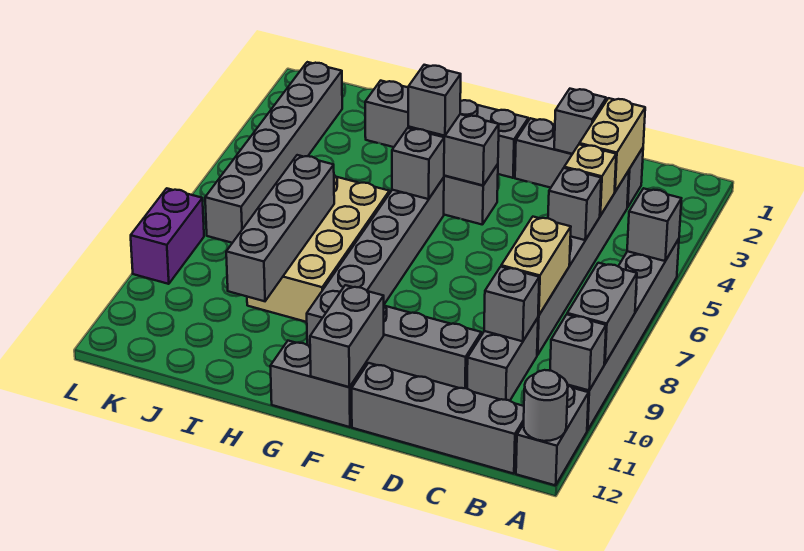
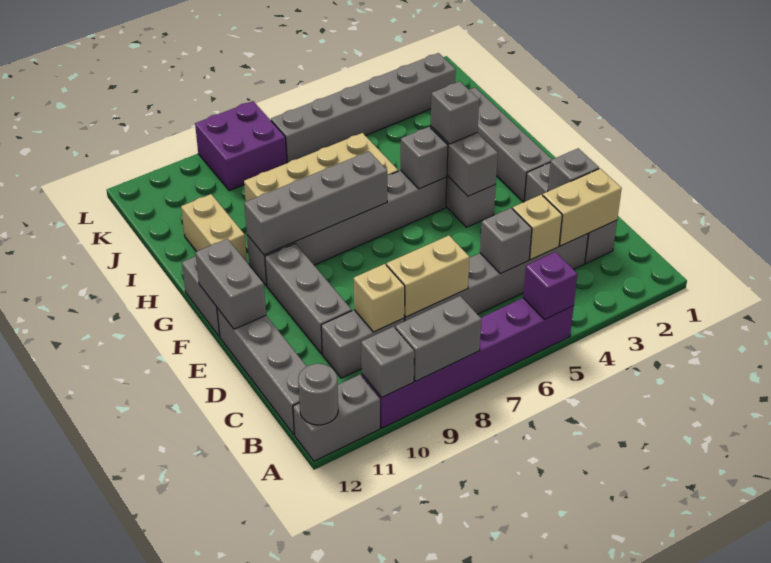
grey 1x6 brick [569,239,679,430] -> purple 1x6 brick [362,298,574,428]
grey 1x1 brick [627,188,681,261] -> purple 1x1 brick [523,252,577,320]
grey 1x1 brick [484,267,539,341] -> tan 1x1 brick [354,264,405,332]
grey 1x2 brick [310,285,384,387] -> grey 1x2 brick turned to [195,239,266,329]
none -> tan 1x2 brick [181,194,247,262]
grey 1x4 brick [226,155,334,301] -> grey 1x4 brick moved to [244,151,387,255]
purple 1x2 brick [131,188,204,284] -> purple 2x2 brick [195,101,287,191]

